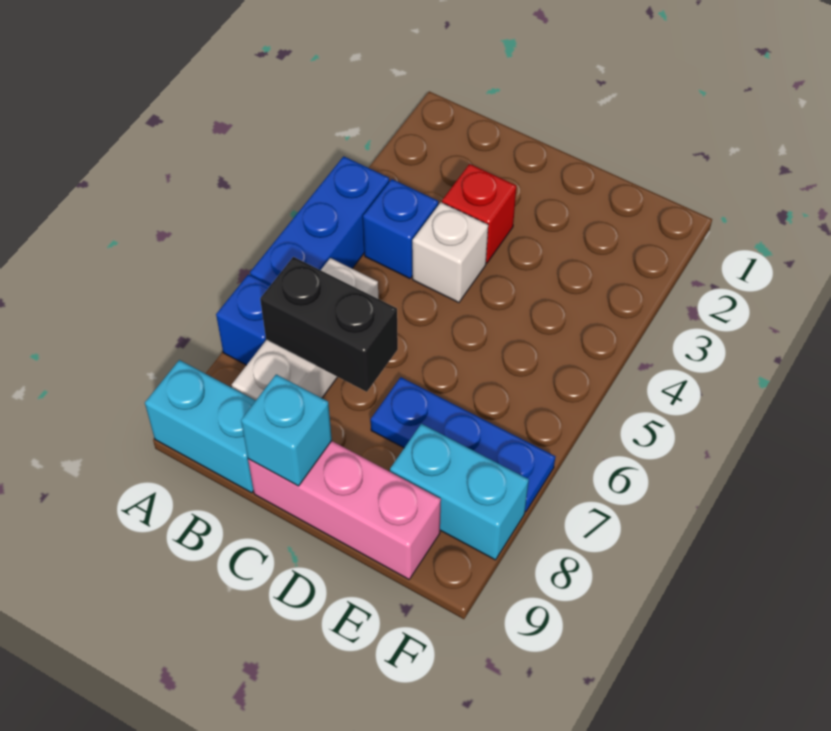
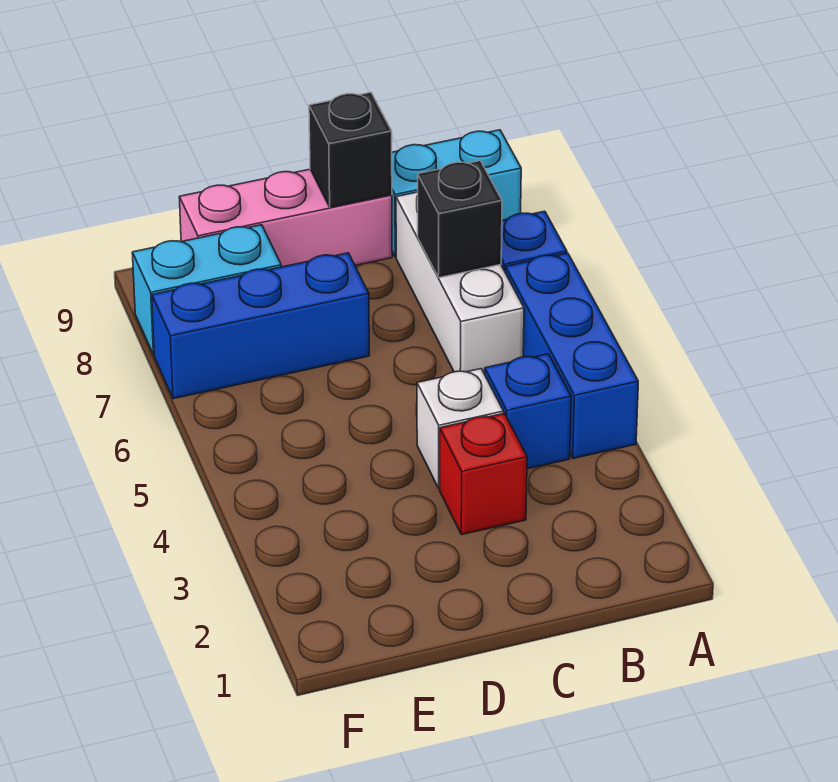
black 1x2 brick [260,257,398,392] -> black 1x1 brick [418,161,502,278]
cyan 1x1 brick [241,374,332,486] -> black 1x1 brick [309,92,392,208]
blue 1x3 plate [371,377,555,512] -> blue 1x3 brick [152,253,369,399]

